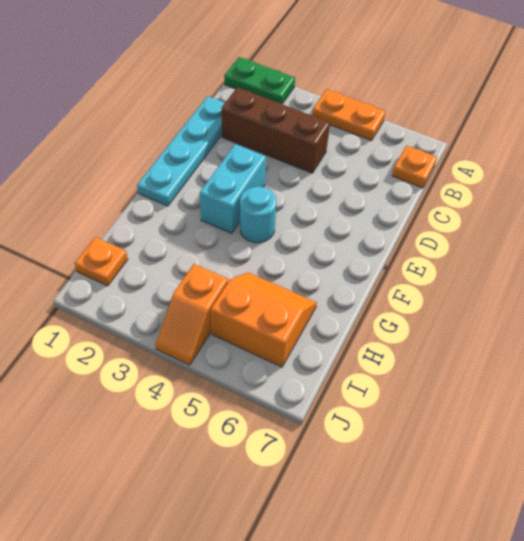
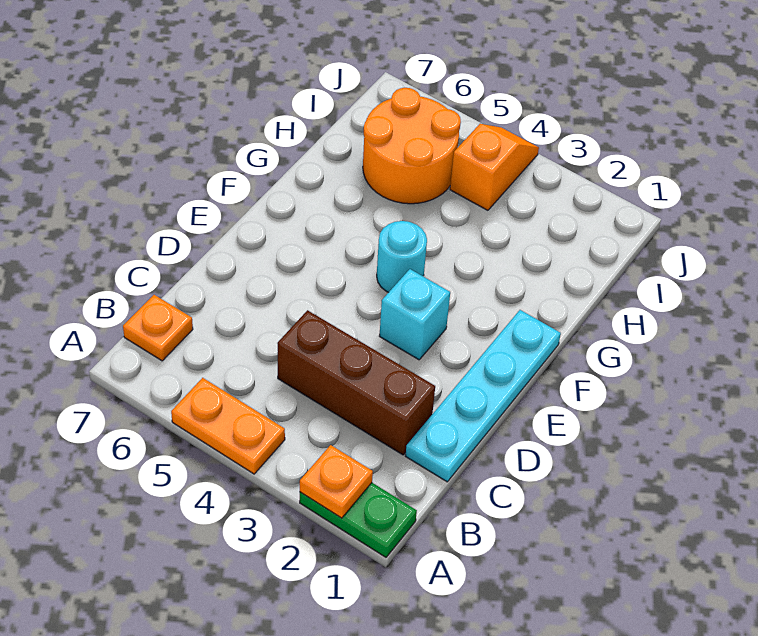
cyan 1x2 brick [200,144,266,234] -> cyan 1x1 brick [380,269,450,360]
orange 2x2 slope [211,272,317,367] -> orange 2x2 round brick [363,88,461,204]
orange 1x1 plate [75,237,128,286] -> orange 1x1 plate moved to [300,445,373,518]

